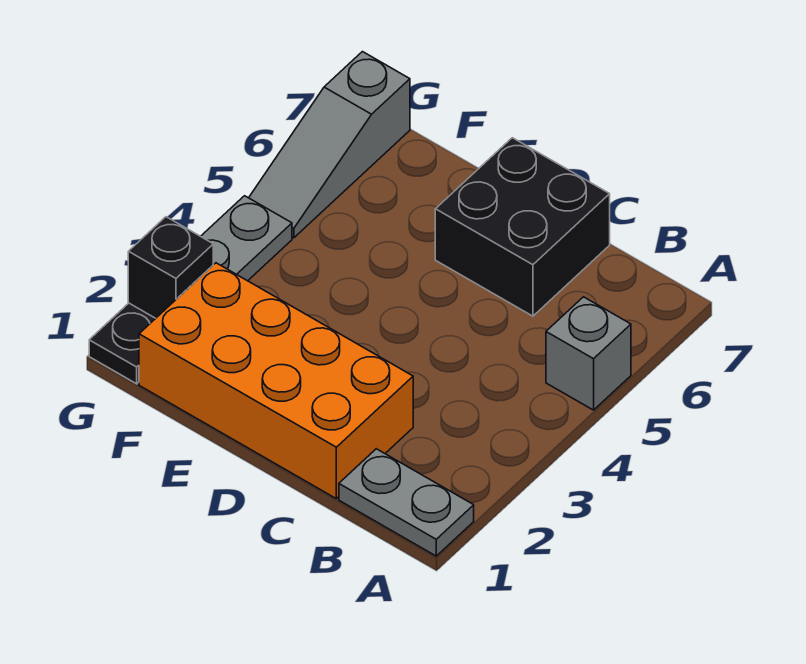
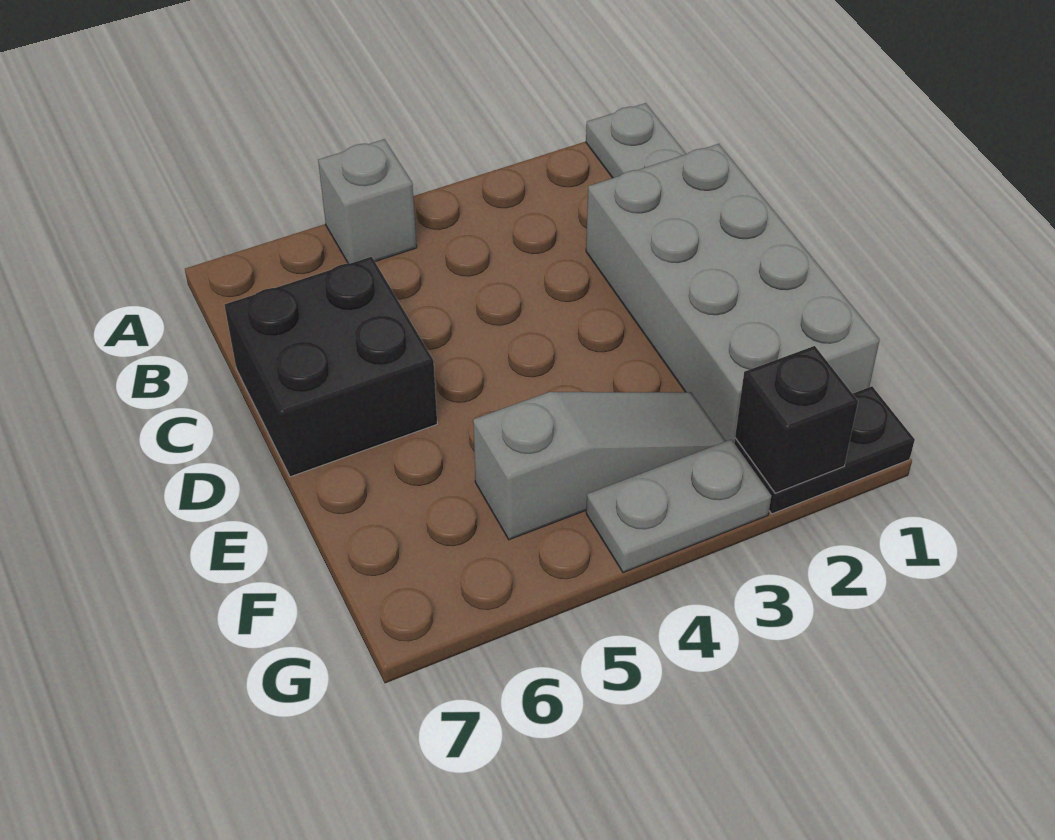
orange 2x4 brick [139,263,413,499] -> grey 2x4 brick [586,144,880,442]
grey 1x3 slope [249,52,410,238] -> grey 1x3 slope moved to [473,392,725,540]

